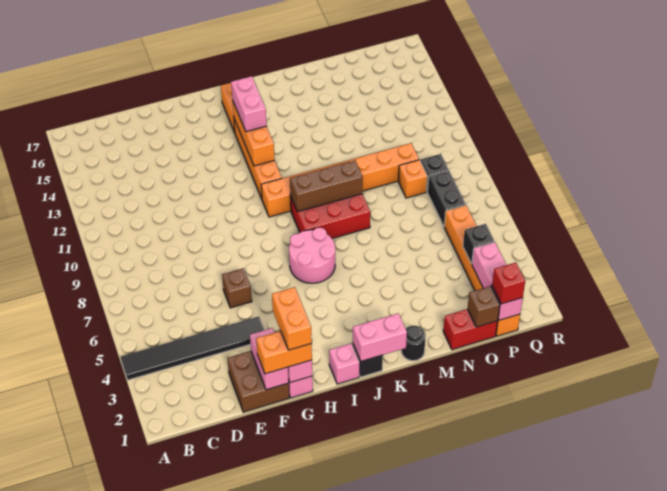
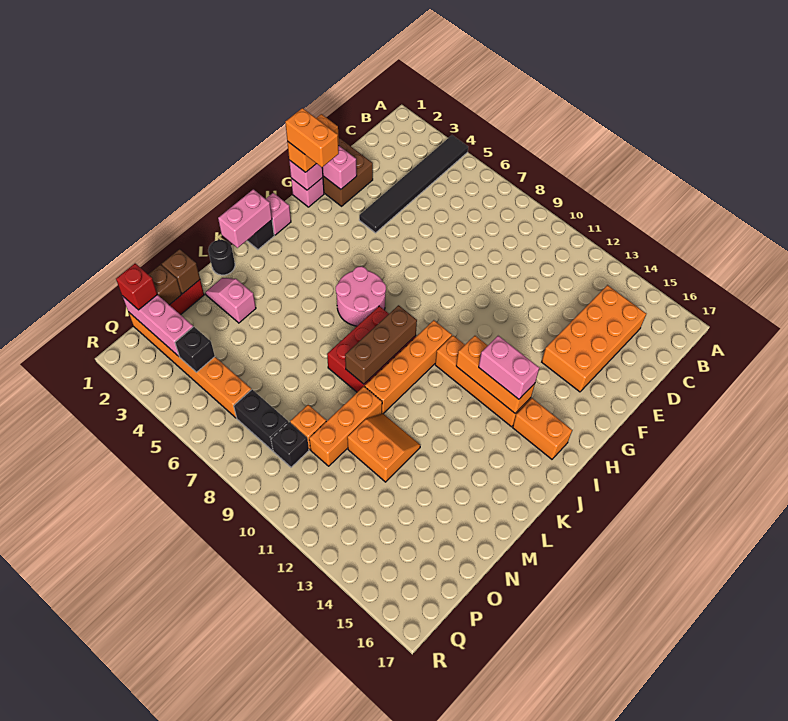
none -> orange 2x4 brick [542,285,646,392]
brown 1x1 brick [222,268,252,308] -> brown 1x1 brick moved to [162,249,200,294]
none -> pink 1x2 slope [205,278,256,323]
none -> orange 2x2 slope [347,413,420,482]

